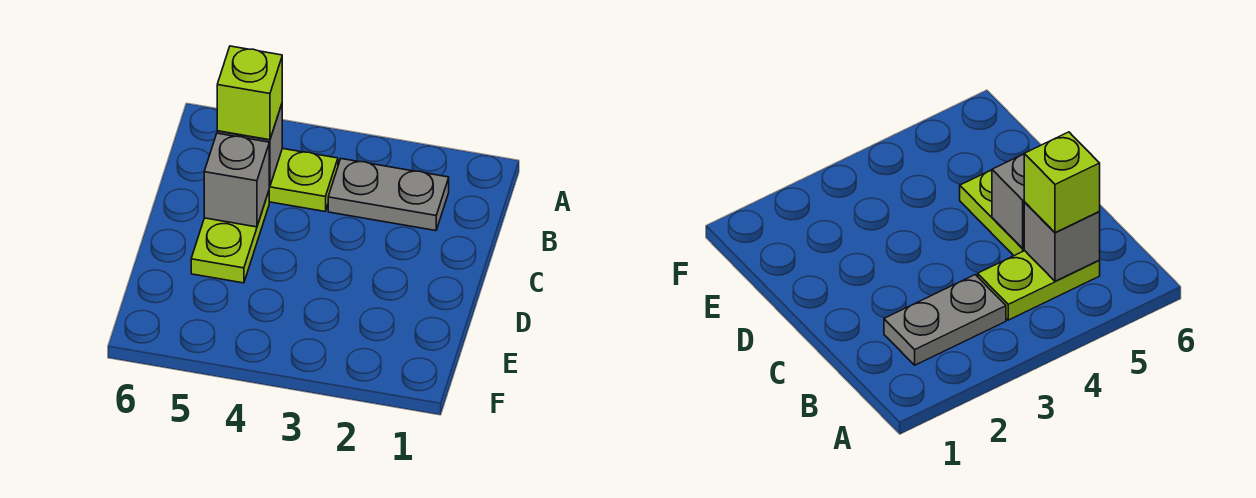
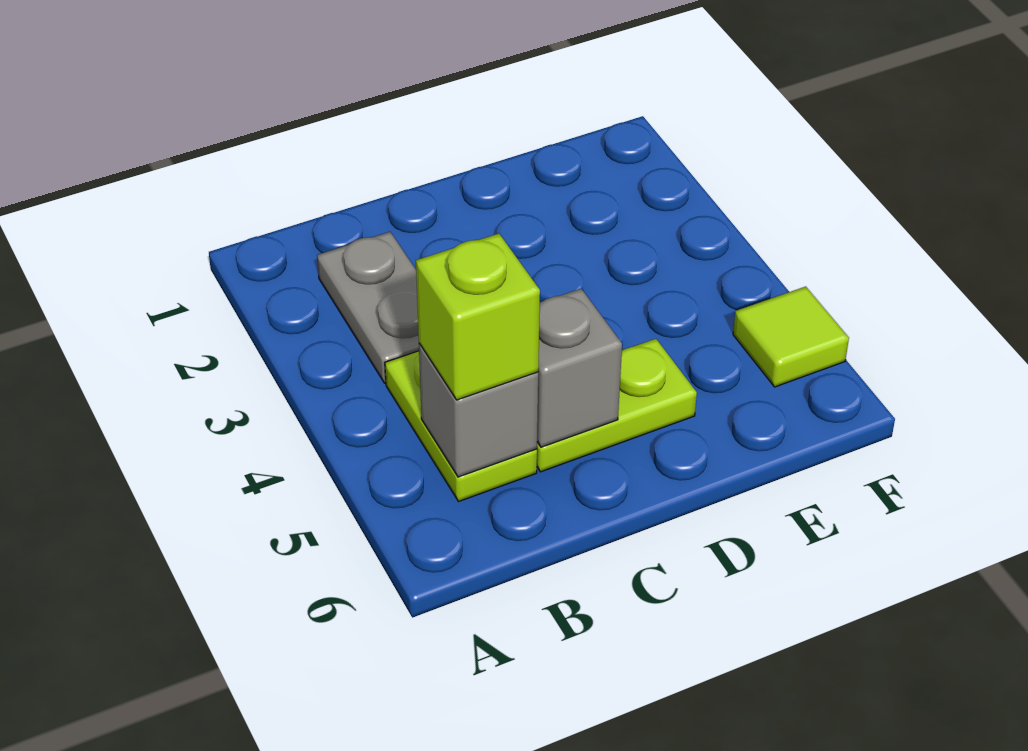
none -> lime 1x1 tile [733,287,849,387]

